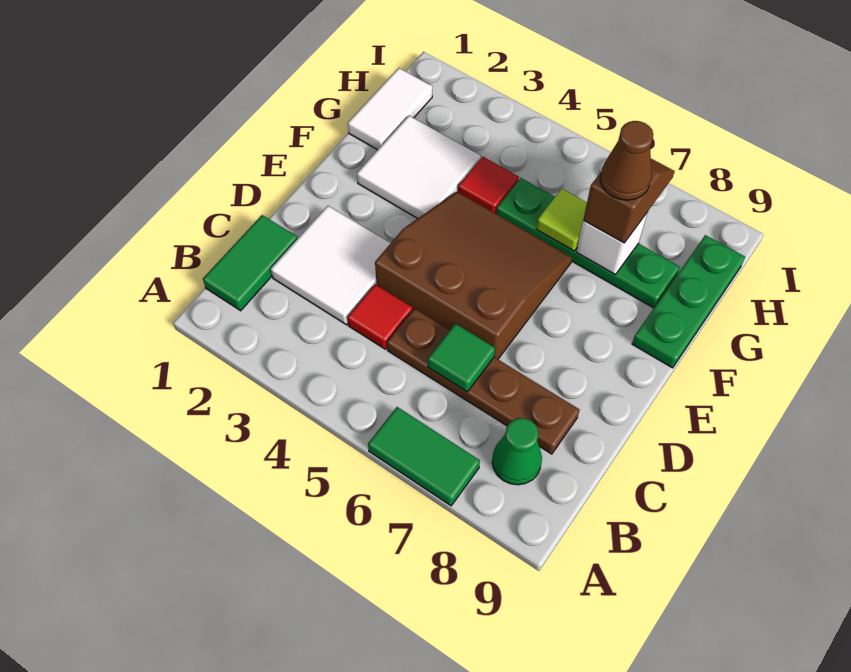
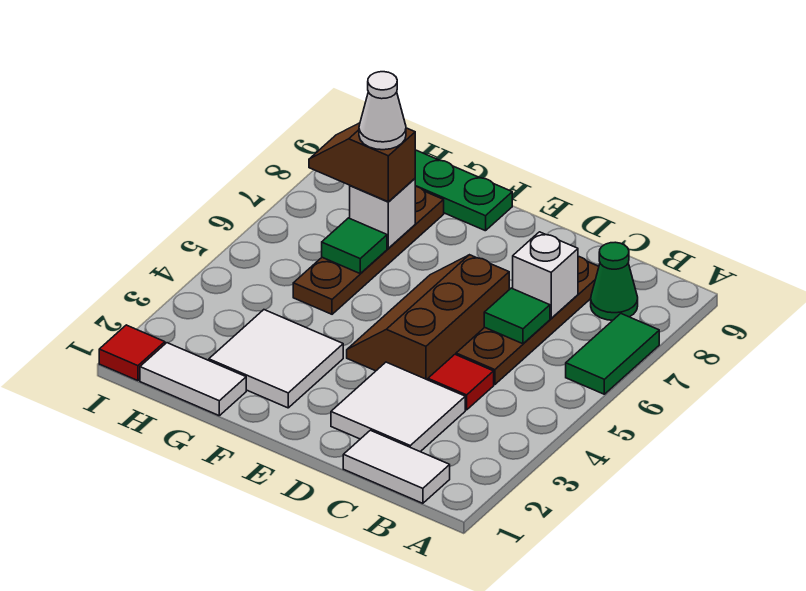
green 1x2 tile [203,215,297,311] -> white 1x2 tile [343,430,450,503]
none -> white 1x1 brick [513,232,578,318]
brown 3x3 slope [375,192,572,359] -> brown 2x3 slope [347,255,509,380]
red 1x1 tile [458,157,519,214] -> red 1x1 tile moved to [99,325,165,381]
green 1x4 plate [496,178,680,308] -> brown 1x4 plate [293,186,444,314]
lime 1x1 tile [536,189,587,251] -> green 1x1 tile [322,218,387,274]
brown 1x1 cone [600,121,653,200] -> white 1x1 cone [359,72,406,150]

